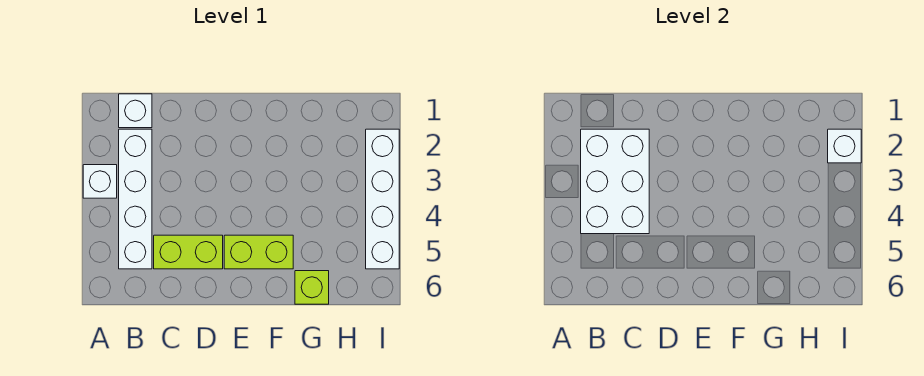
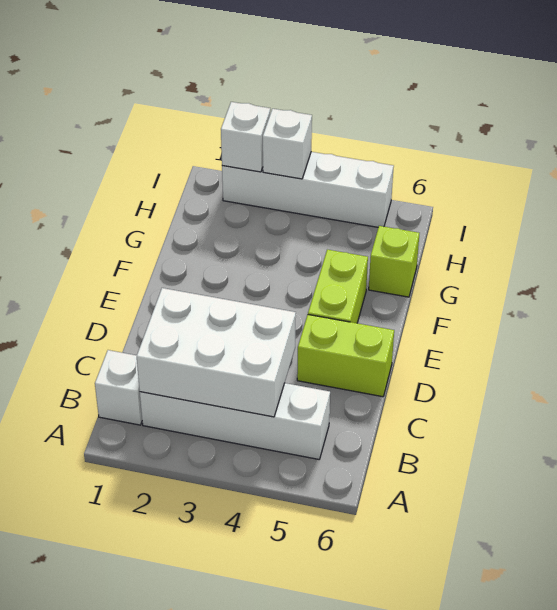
white 1x1 brick [83,165,117,198] -> white 1x1 brick moved to [263,109,312,179]
lime 1x2 brick [154,235,223,269] -> lime 1x2 brick turned to [297,315,394,397]

